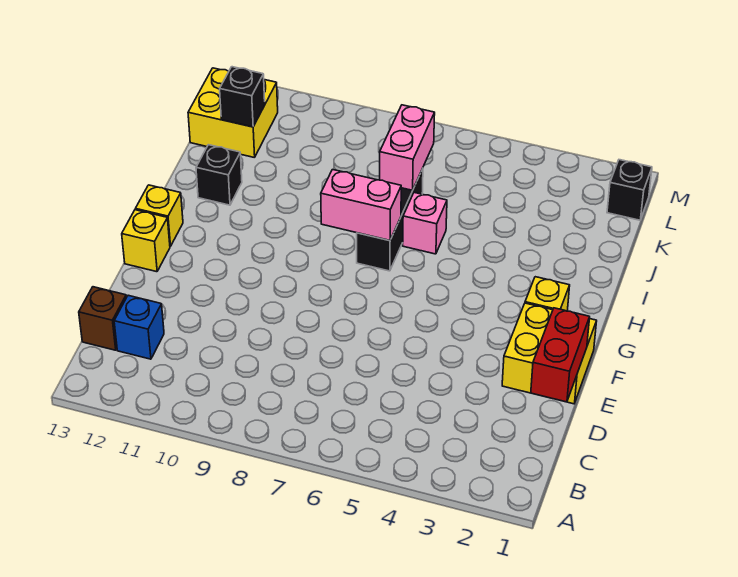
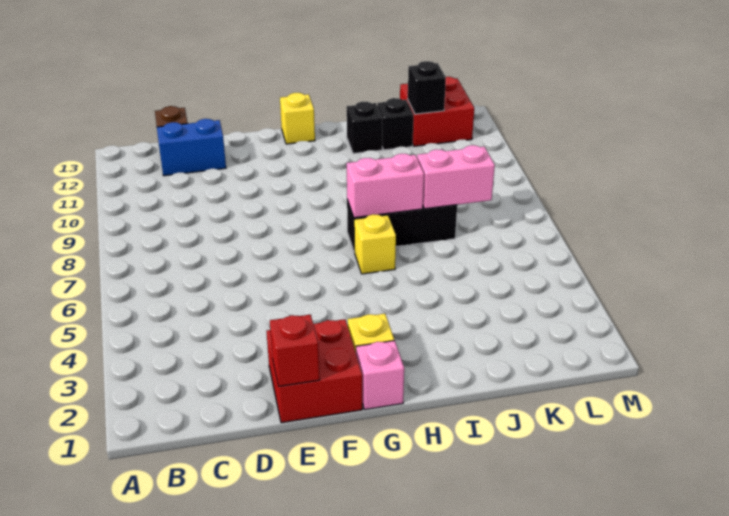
blue 1x1 brick [114,295,164,359] -> blue 1x2 brick [157,119,226,176]
red 1x2 brick [531,308,590,402] -> red 1x1 brick [270,315,320,387]
yellow 2x2 brick [502,303,597,404] -> red 2x2 brick [267,319,362,423]
yellow 1x1 brick [122,210,170,272] -> yellow 1x1 brick moved to [354,214,396,274]
pink 1x2 brick [321,170,401,241] -> pink 1x2 brick turned to [347,154,424,218]
pink 1x1 brick [403,193,447,254] -> pink 1x1 brick moved to [356,341,404,410]
yellow 2x2 brick [188,68,278,158] -> red 2x2 brick [400,77,474,146]
black 1x1 brick [607,160,652,220] -> black 1x1 brick moved to [377,98,413,150]

